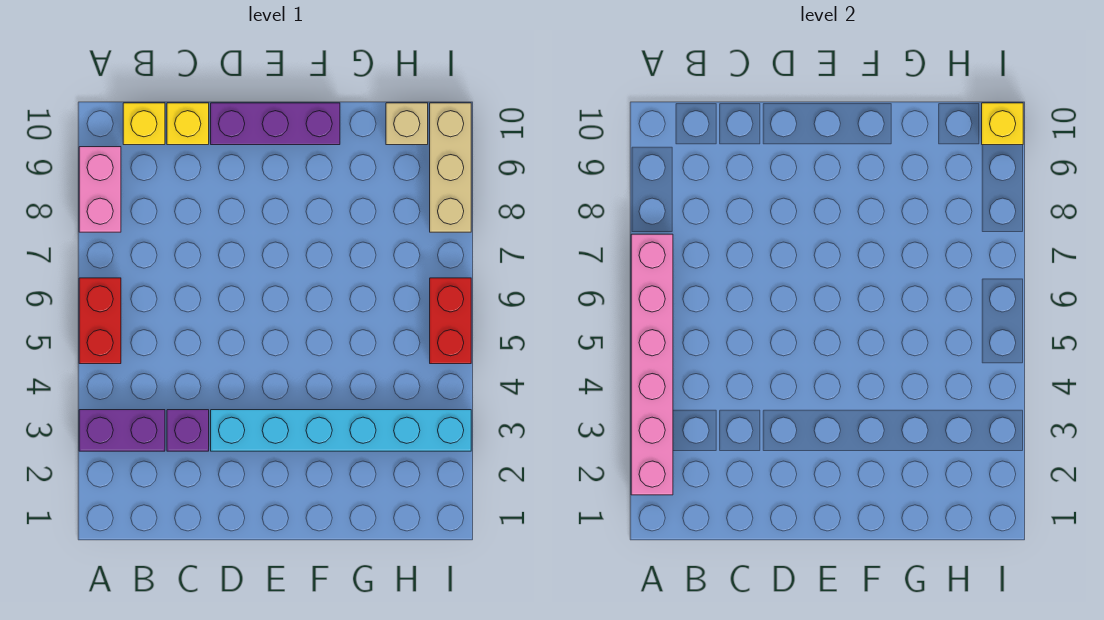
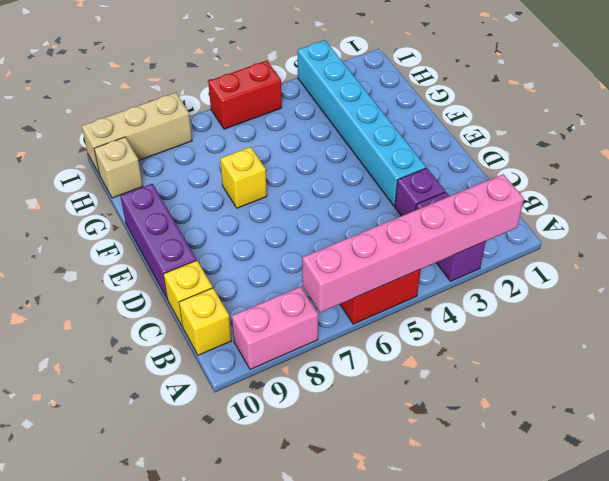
yellow 1x1 brick [982,103,1023,145] -> yellow 1x1 brick moved to [220,147,267,208]

